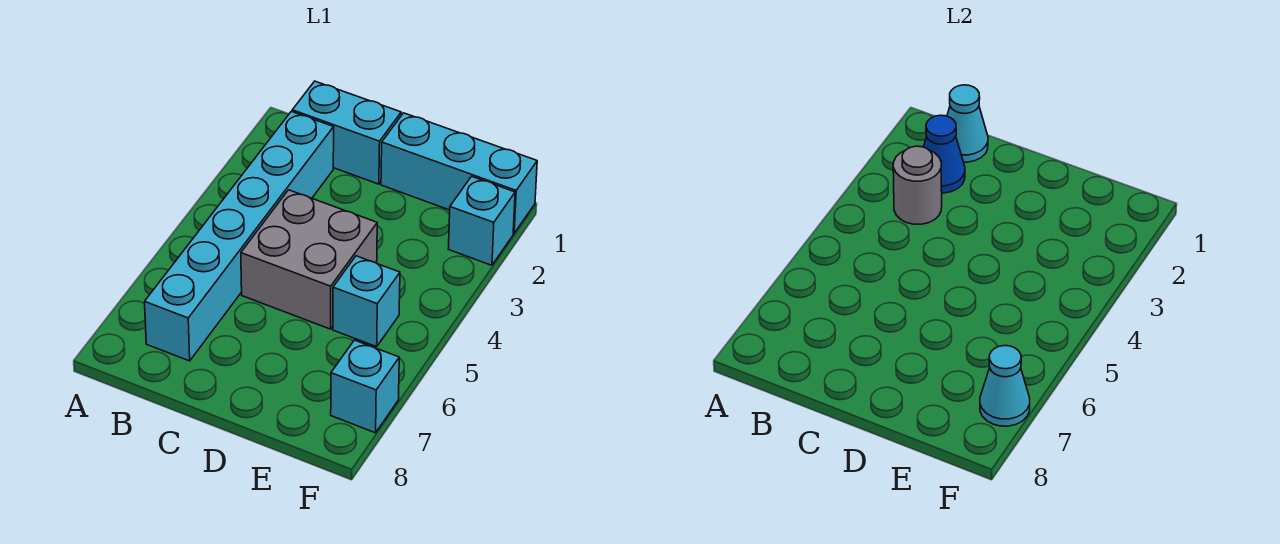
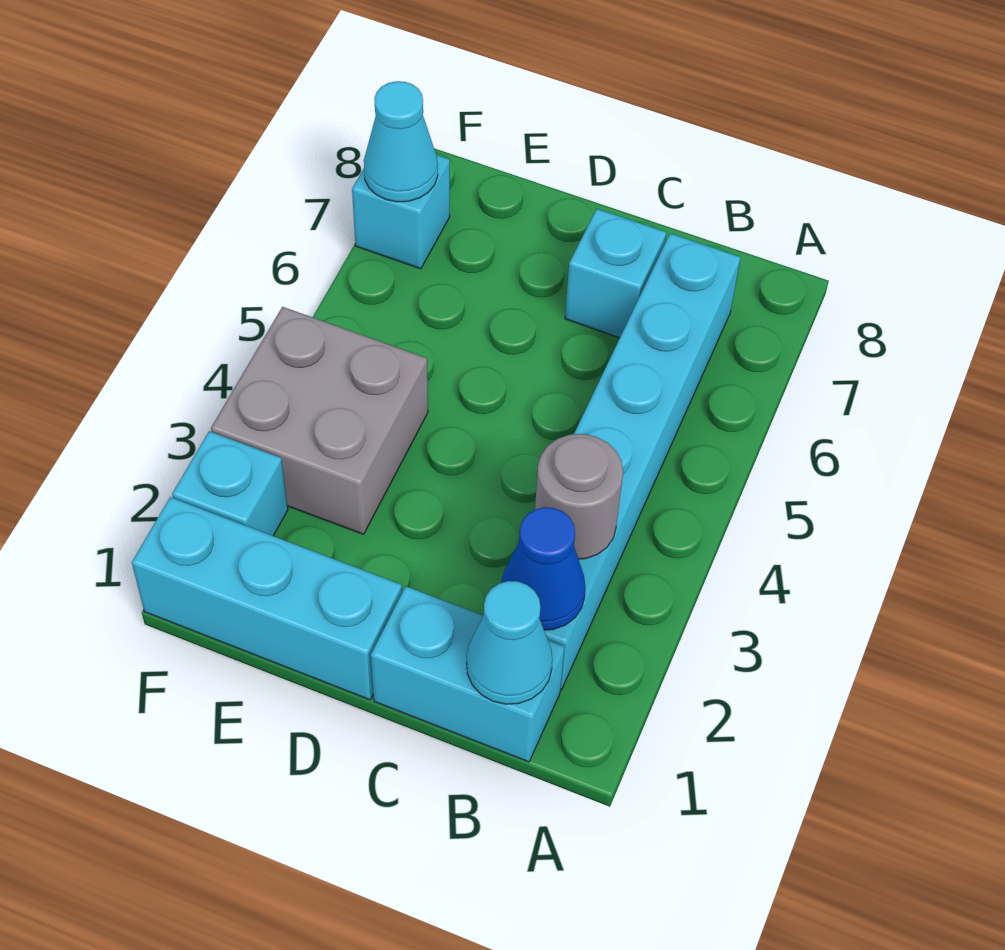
grey 2x2 brick [241,190,377,329] -> grey 2x2 brick moved to [211,307,428,534]
cyan 1x1 brick [333,256,400,347] -> cyan 1x1 brick moved to [565,209,666,338]

